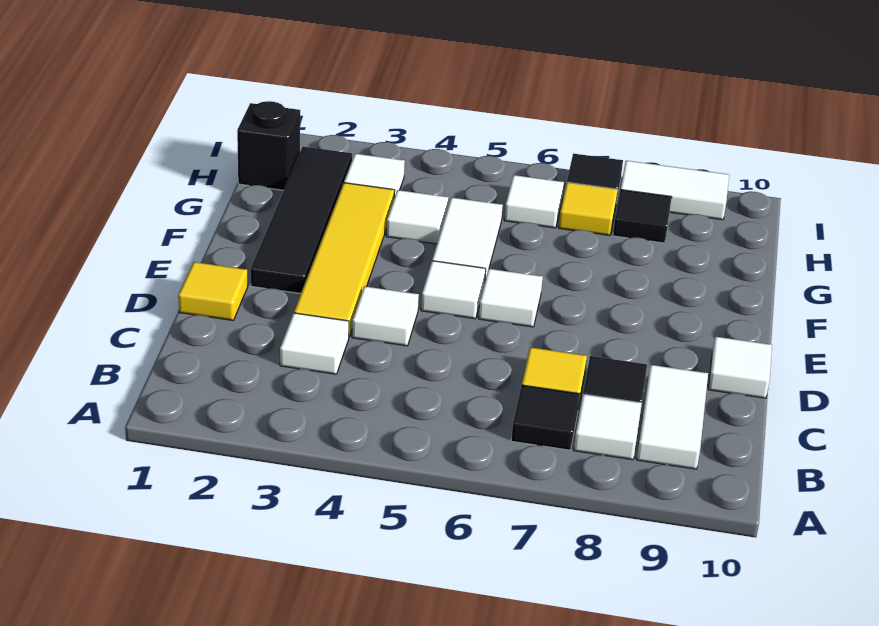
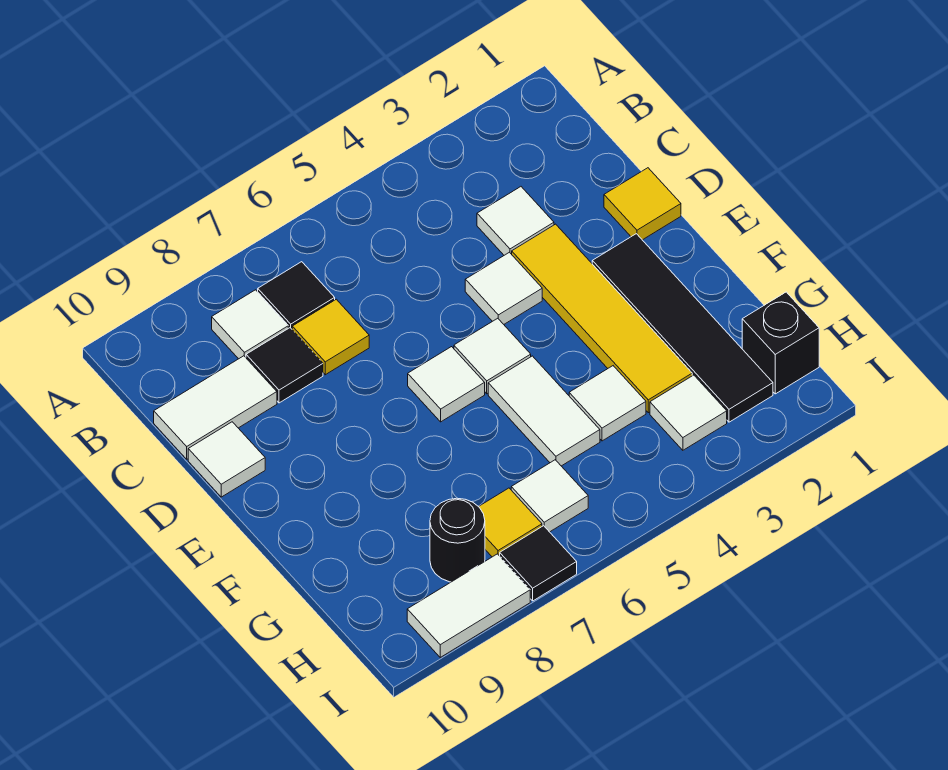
white 1x2 tile [637,365,708,469] -> white 1x2 tile turned to [154,356,277,459]
black 1x1 tile [613,190,672,243] -> black 1x1 round brick [430,498,485,582]

